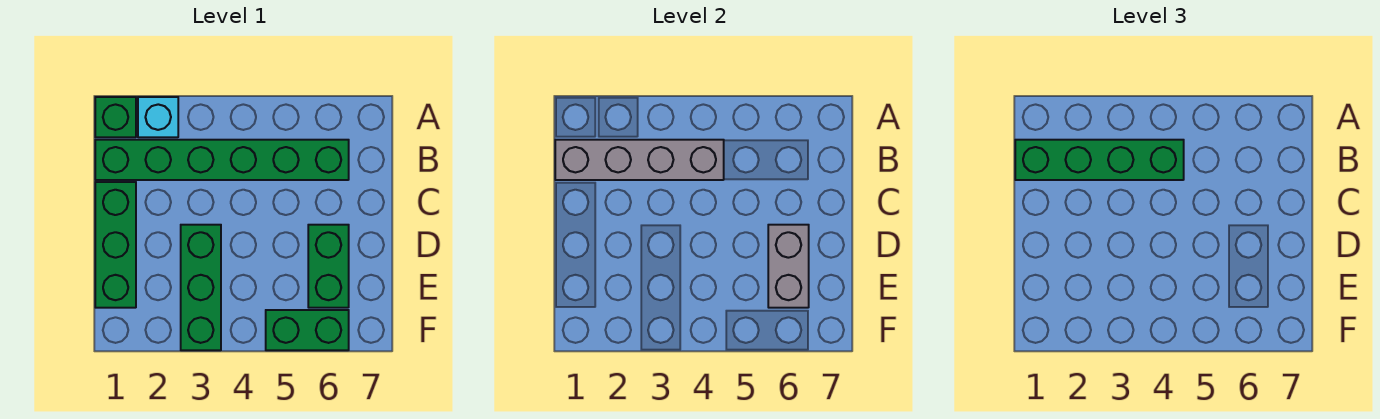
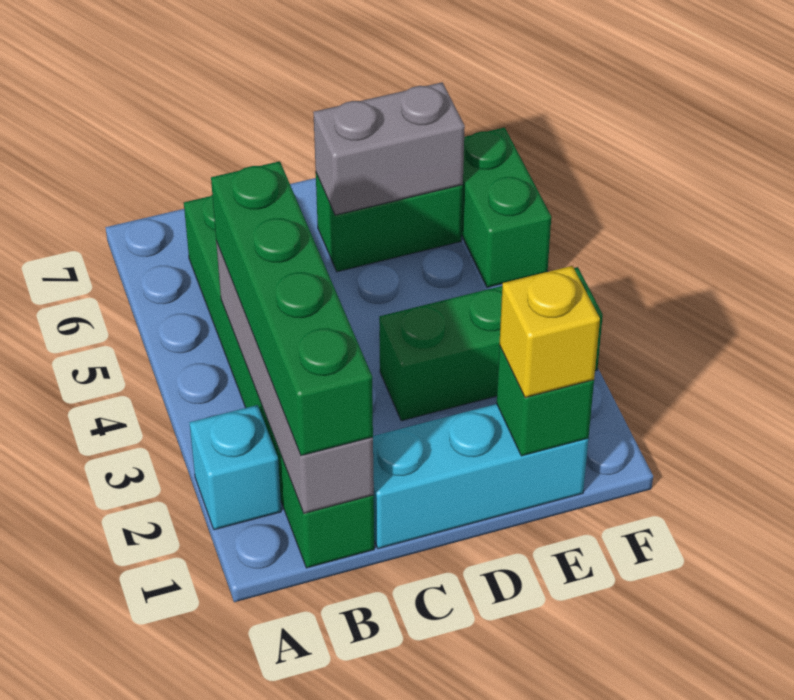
green 1x1 brick [95,97,136,137] -> green 1x1 brick moved to [497,346,594,456]
green 1x3 brick [95,182,136,308] -> cyan 1x3 brick [373,404,588,549]
none -> yellow 1x1 brick [499,266,600,398]

